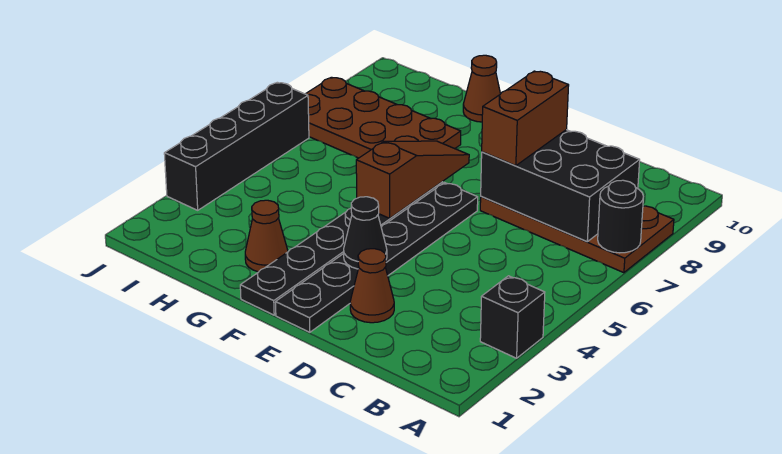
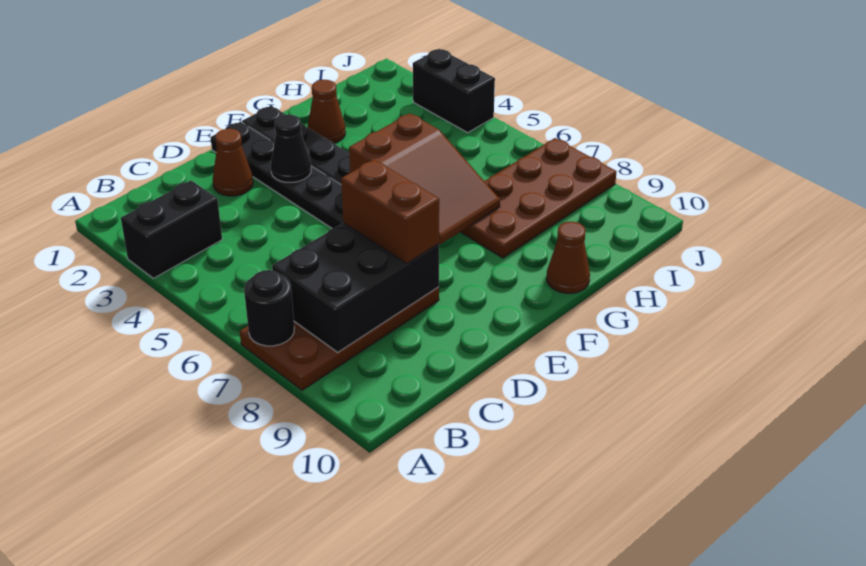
black 1x1 brick [480,276,545,358] -> black 1x2 brick [121,181,222,278]
brown 1x3 slope [356,141,469,218] -> brown 2x3 slope [349,113,500,244]
black 1x4 brick [164,82,309,210] -> black 1x2 brick [413,49,495,133]

